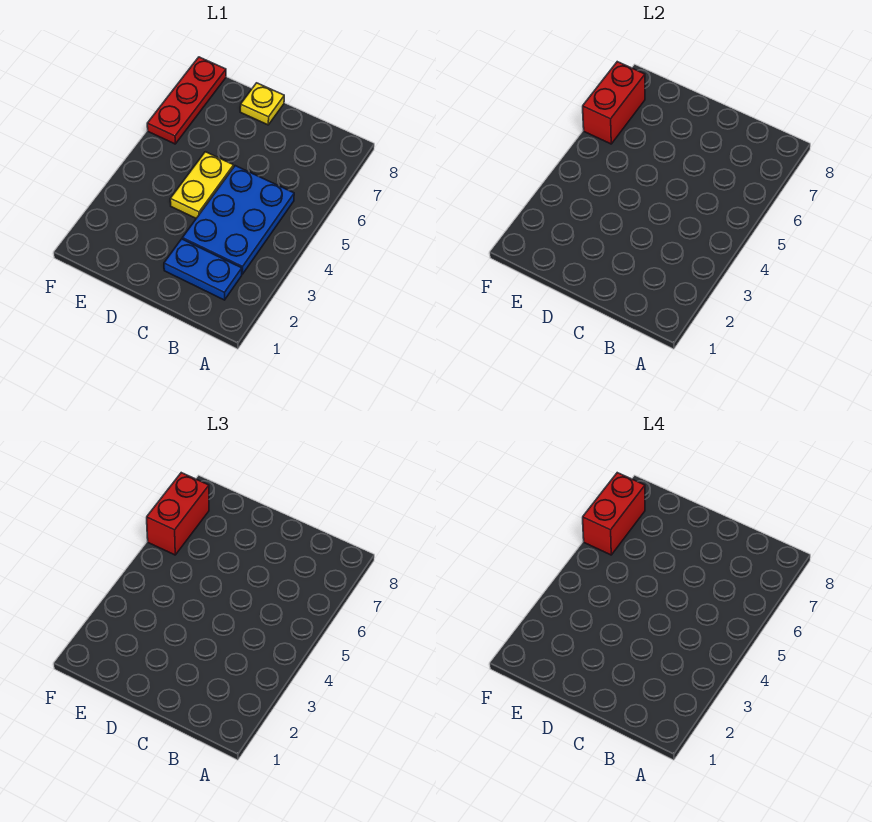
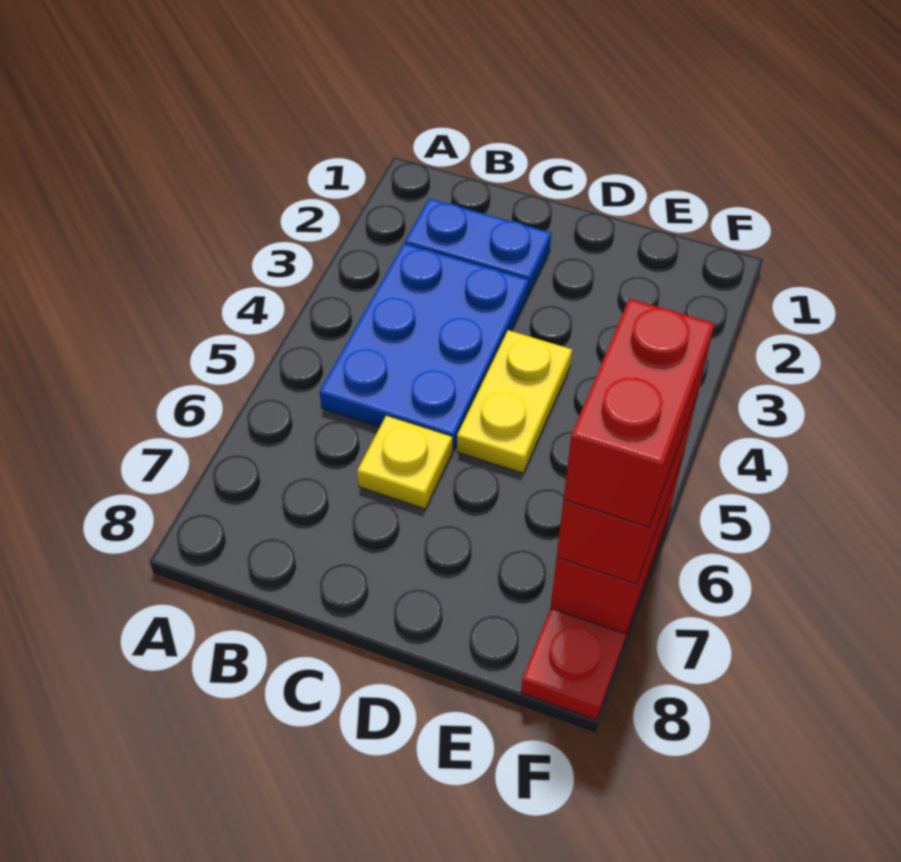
yellow 1x1 plate [240,83,284,125] -> yellow 1x1 plate moved to [357,416,452,509]

